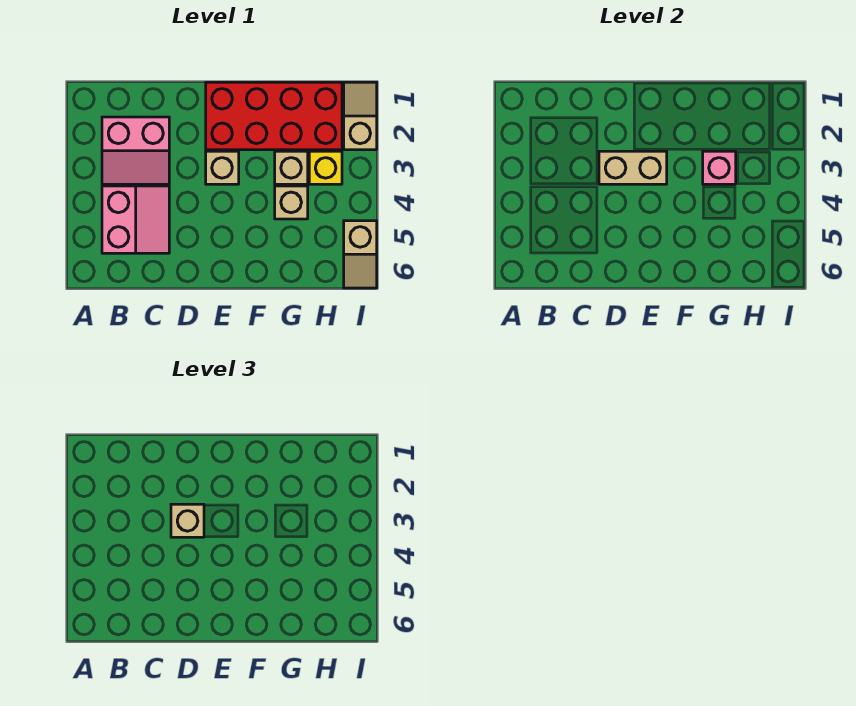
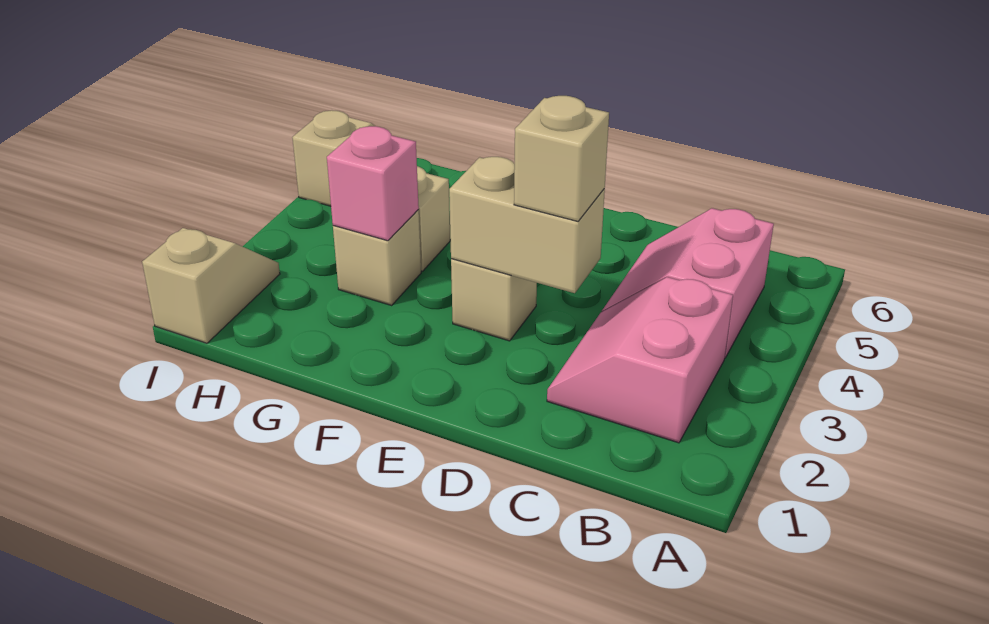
pink 2x2 slope [102,117,169,184] -> pink 2x2 slope turned to [547,277,733,443]
red 2x4 brick [206,82,342,150] -> none
yellow 1x1 brick [309,151,342,184] -> none
tan 1x2 slope [344,82,377,150] -> tan 1x2 slope turned to [142,228,280,343]

